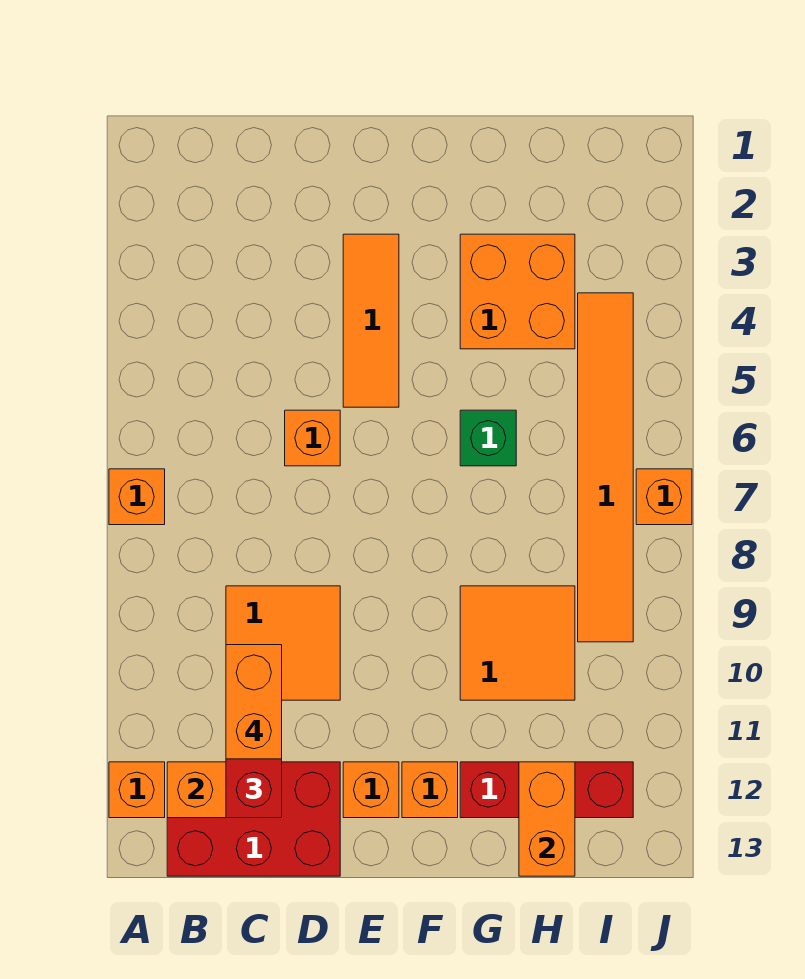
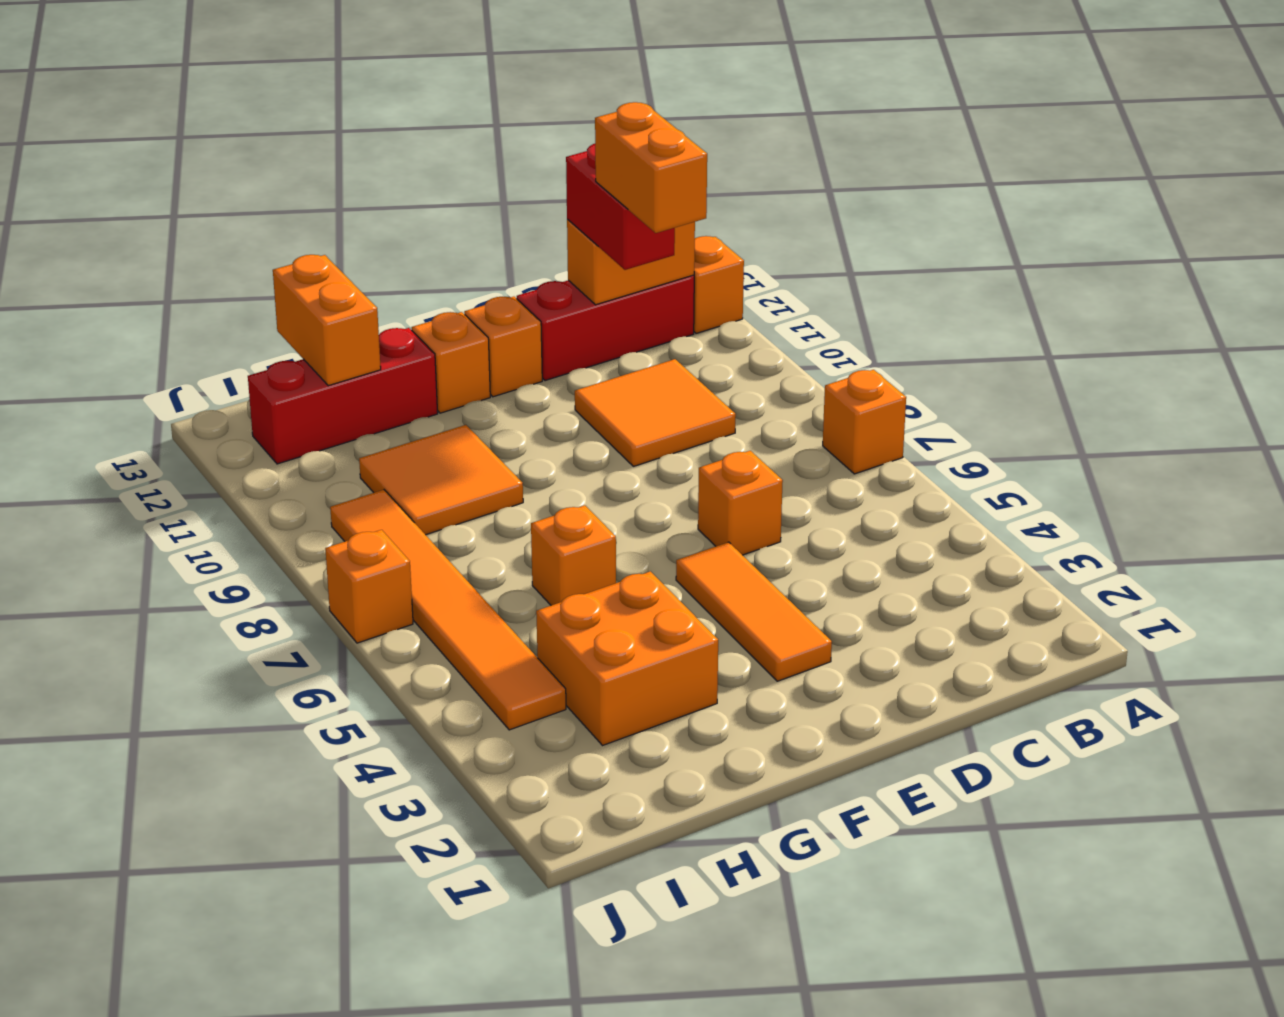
red 2x3 brick [167,762,340,876] -> red 1x3 brick [517,275,694,381]
green 1x1 brick [460,410,516,466] -> orange 1x1 brick [531,505,616,605]

